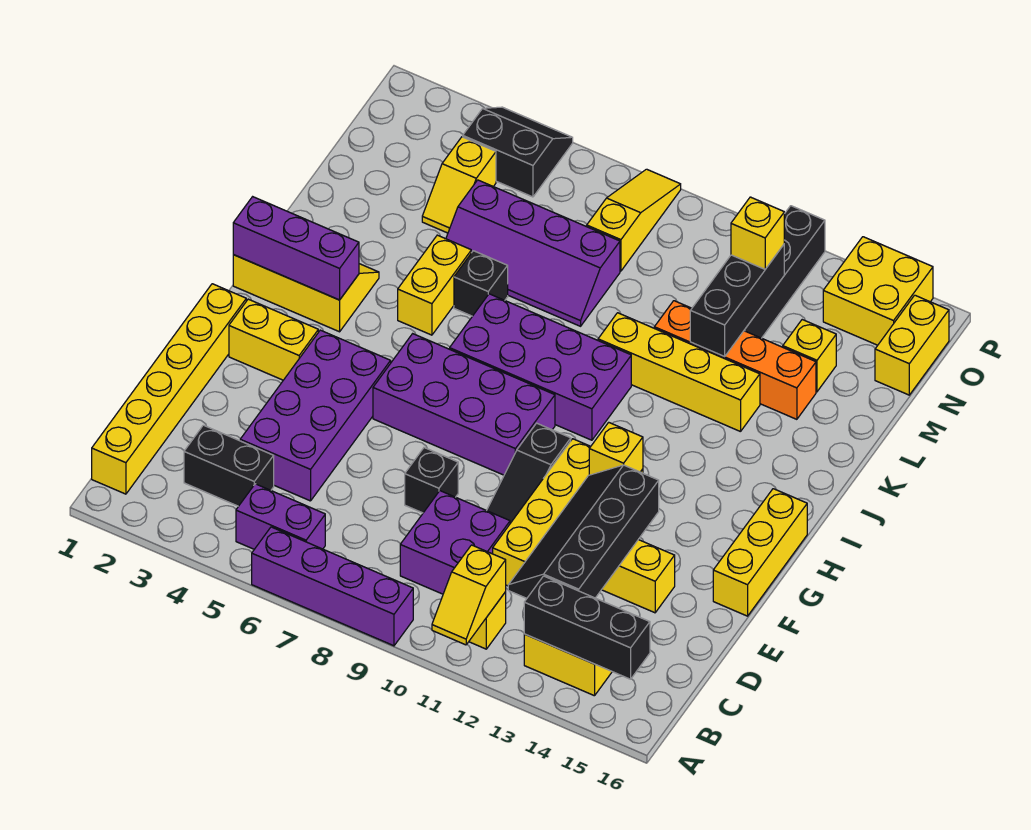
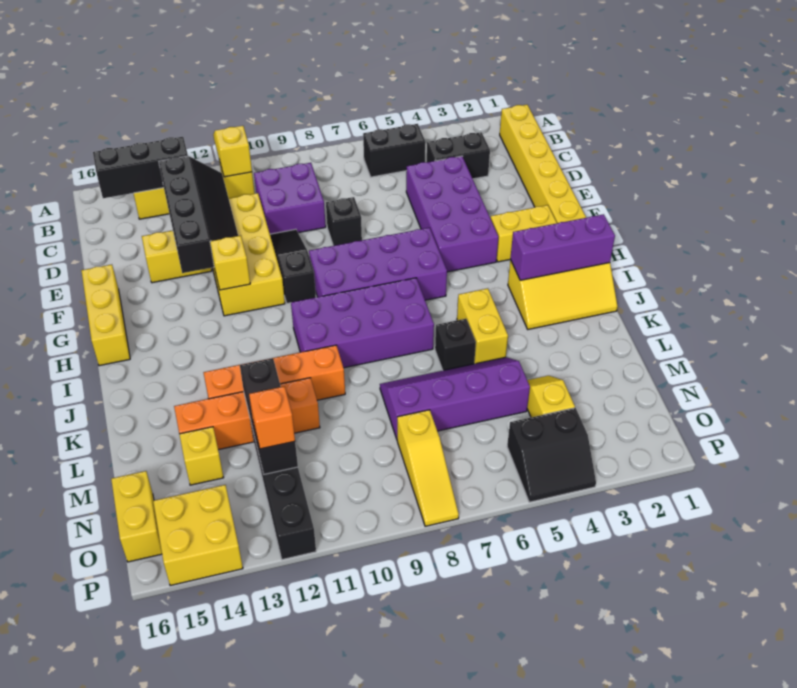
purple 1x4 brick [252,527,413,646] -> none
purple 1x2 brick [236,484,325,549] -> black 1x2 brick [363,124,425,177]
yellow 1x4 brick [598,313,760,432] -> orange 1x4 brick [203,345,345,400]
yellow 1x1 brick [731,197,784,269] -> orange 1x1 brick [249,386,295,449]

